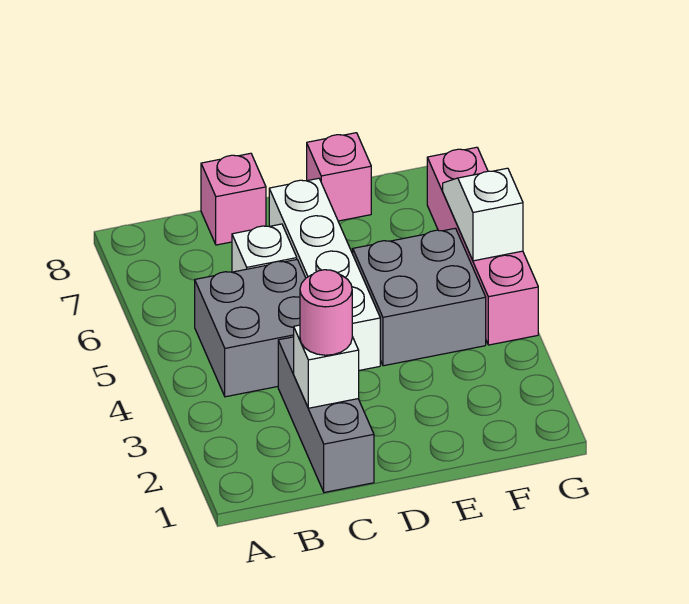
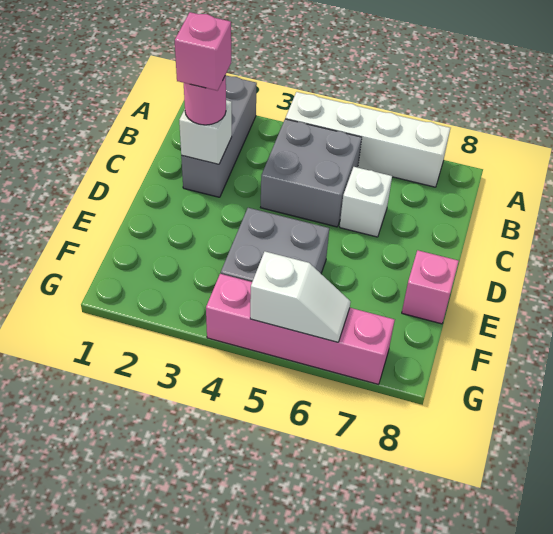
grey 1x3 brick [278,337,374,492] -> grey 1x3 brick turned to [181,76,257,197]
pink 1x1 brick [201,153,266,245] -> pink 1x1 brick moved to [175,12,231,91]
white 1x4 brick [269,178,380,370] -> white 1x4 brick moved to [285,92,450,187]

